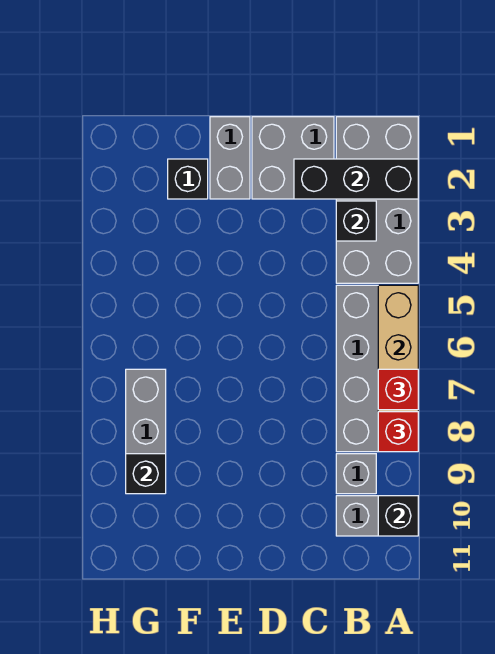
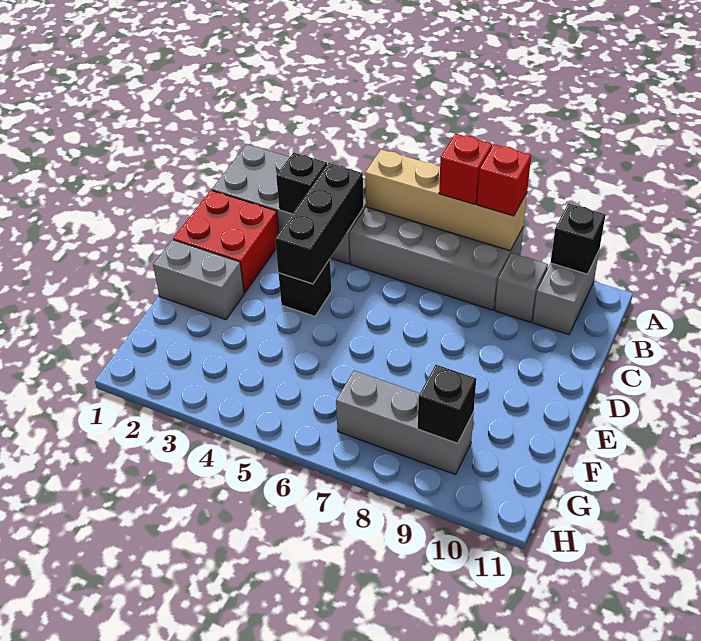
black 1x3 brick [294,159,418,199] -> black 1x3 brick moved to [275,163,363,284]
grey 2x2 brick [252,117,334,199] -> red 2x2 brick [173,190,279,293]
black 1x1 brick [168,159,208,199] -> black 1x1 brick moved to [278,259,332,316]

